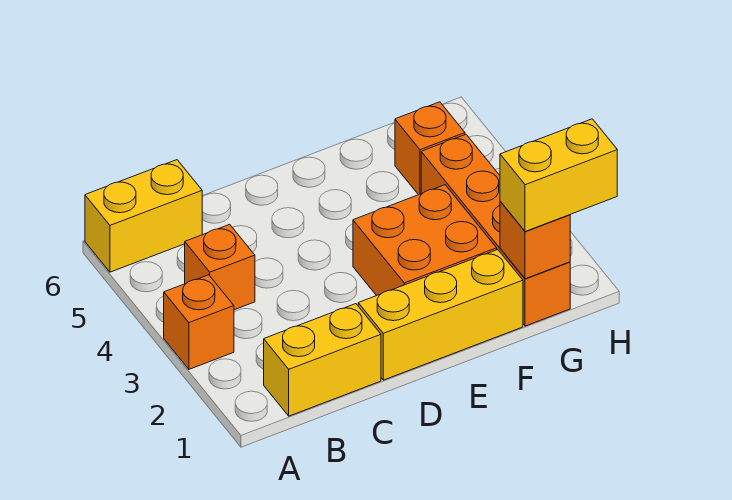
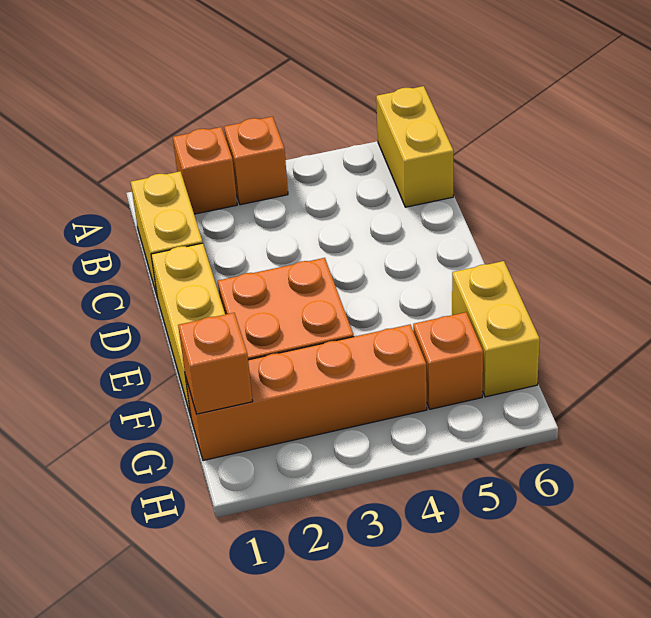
orange 1x1 brick [185,224,255,310] -> orange 1x1 brick moved to [173,127,237,214]
yellow 1x2 brick [500,119,617,232] -> yellow 1x2 brick moved to [452,261,540,397]

